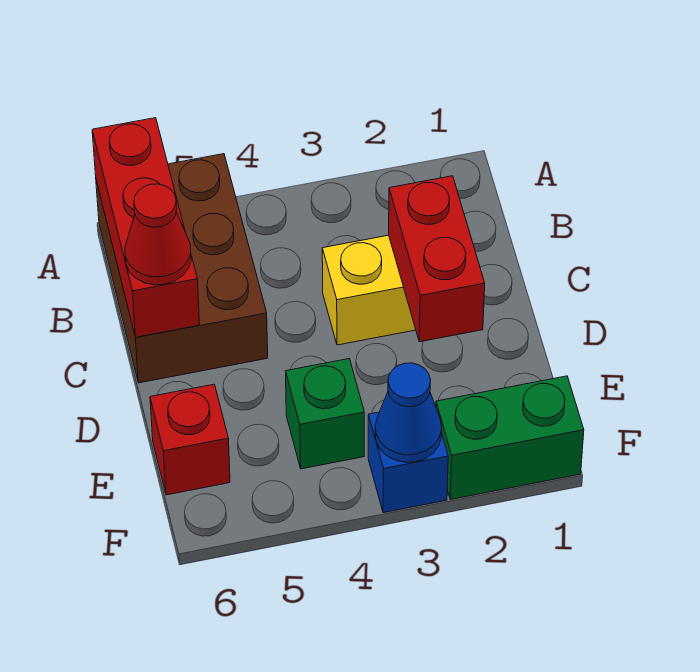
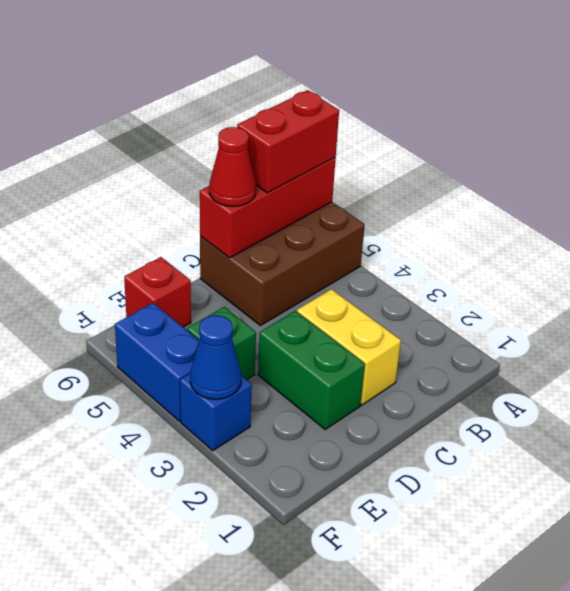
red 1x2 brick [389,176,485,342] -> red 1x2 brick moved to [237,90,339,193]
green 1x2 brick [436,376,584,500] -> green 1x2 brick moved to [258,311,365,429]
none -> blue 1x2 brick [115,303,199,421]

